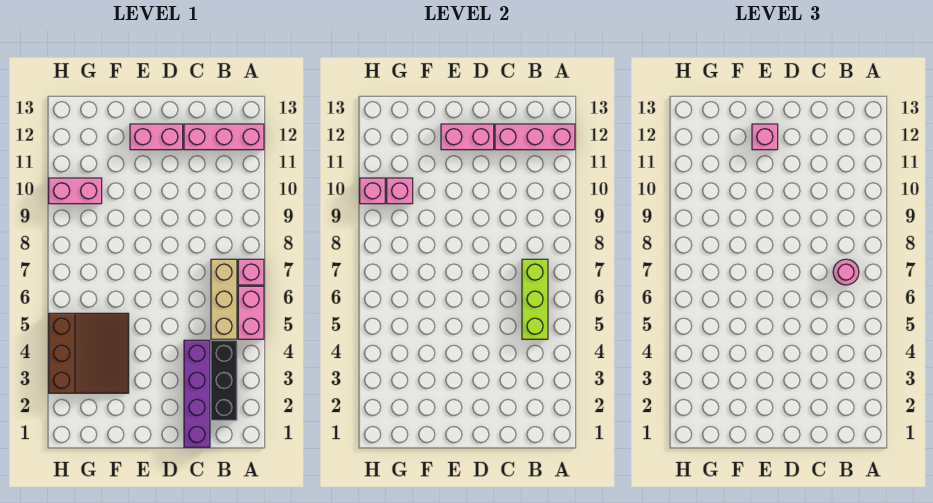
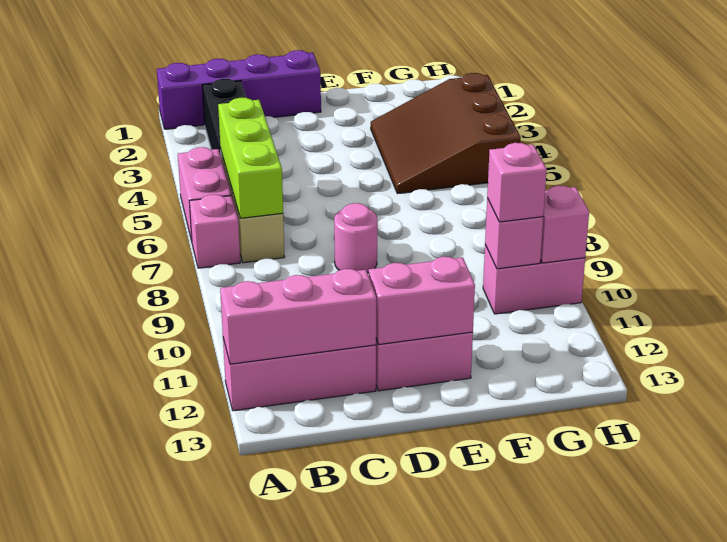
pink 1x1 round brick [833,259,859,285] -> pink 1x1 round brick moved to [334,203,377,273]
purple 1x4 brick [184,340,210,447] -> purple 1x4 brick turned to [157,50,321,129]
pink 1x1 brick [752,124,778,150] -> pink 1x1 brick moved to [487,143,547,222]

